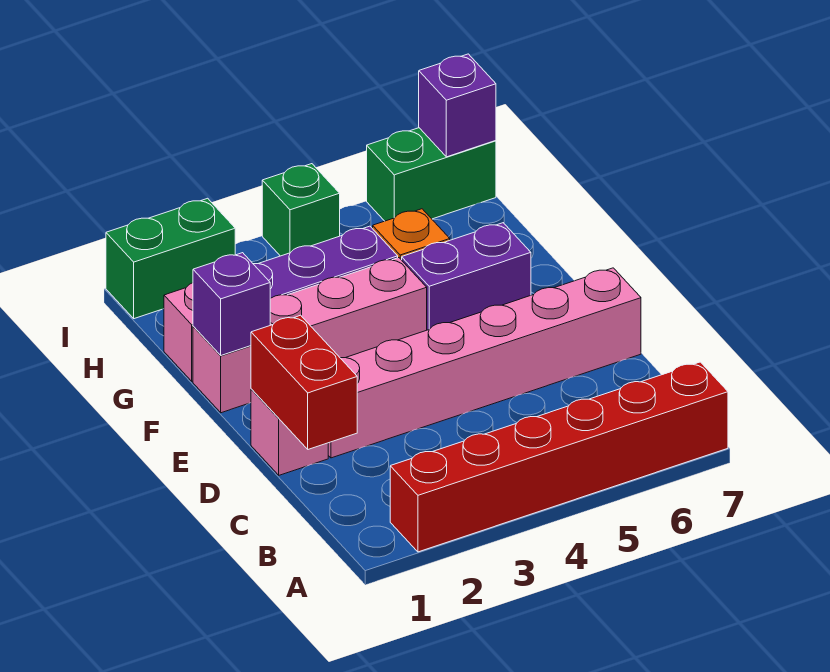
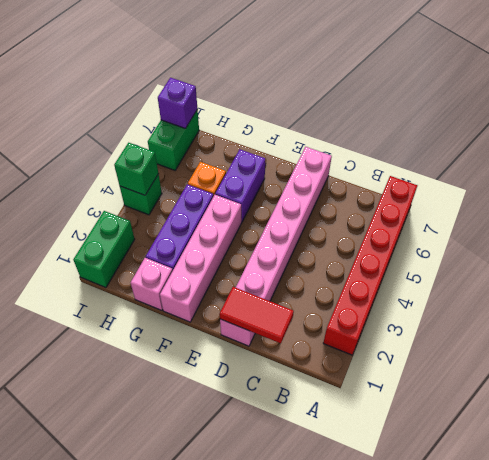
red 1x2 brick [251,315,357,449] -> red 1x2 tile [220,287,294,343]
purple 1x1 brick [193,253,270,355] -> none
none -> green 1x1 brick [114,143,159,195]

